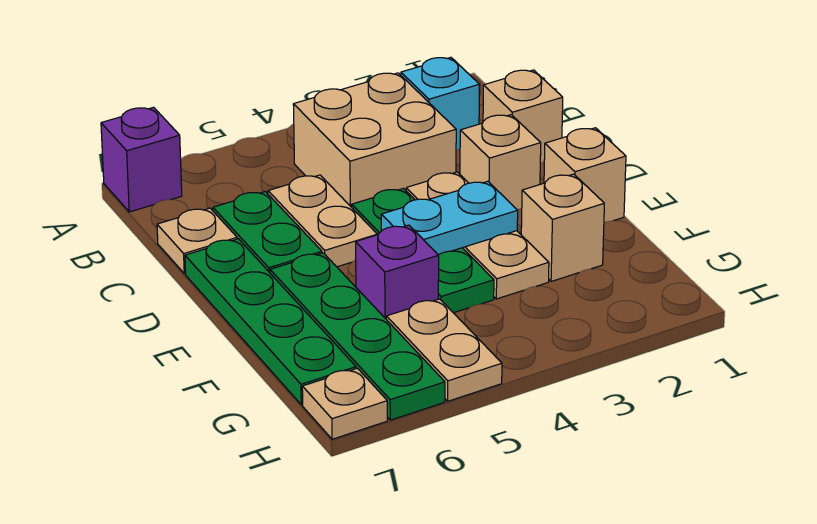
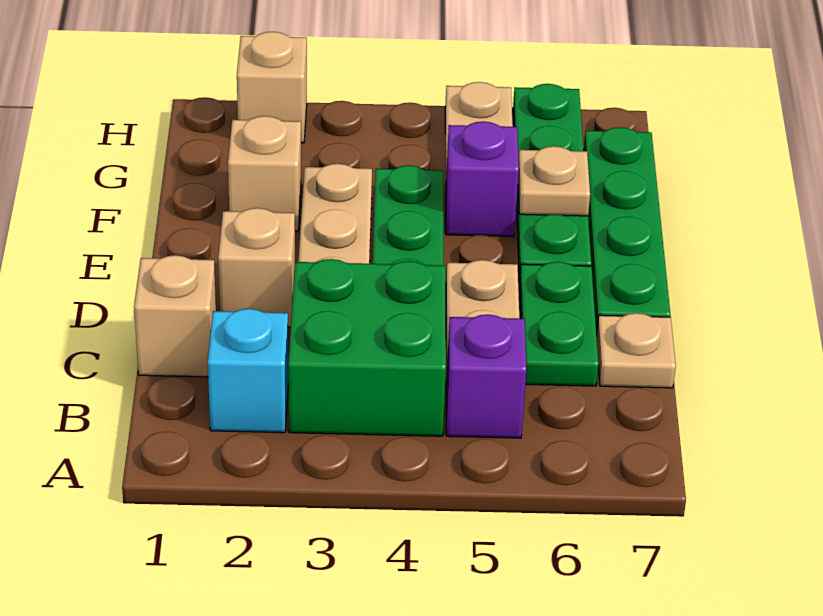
purple 1x1 brick [101,107,182,212] -> purple 1x1 brick moved to [446,315,526,438]
tan 2x2 brick [293,73,456,207] -> green 2x2 brick [288,259,446,436]
tan 1x1 brick [544,128,626,223] -> tan 1x1 brick moved to [237,32,307,143]
cyan 1x2 plate [381,181,518,255] -> none
tan 1x1 plate [302,368,387,439] -> tan 1x1 plate moved to [518,146,590,216]

